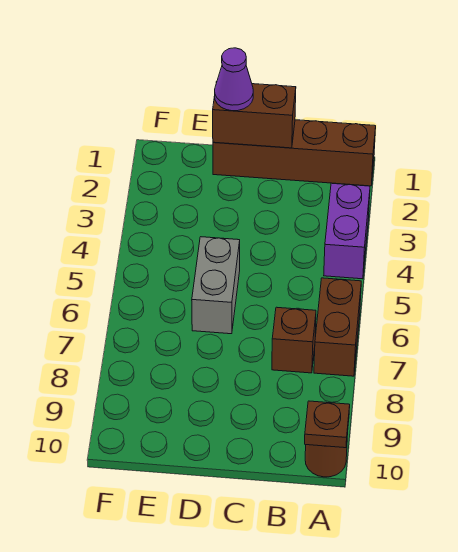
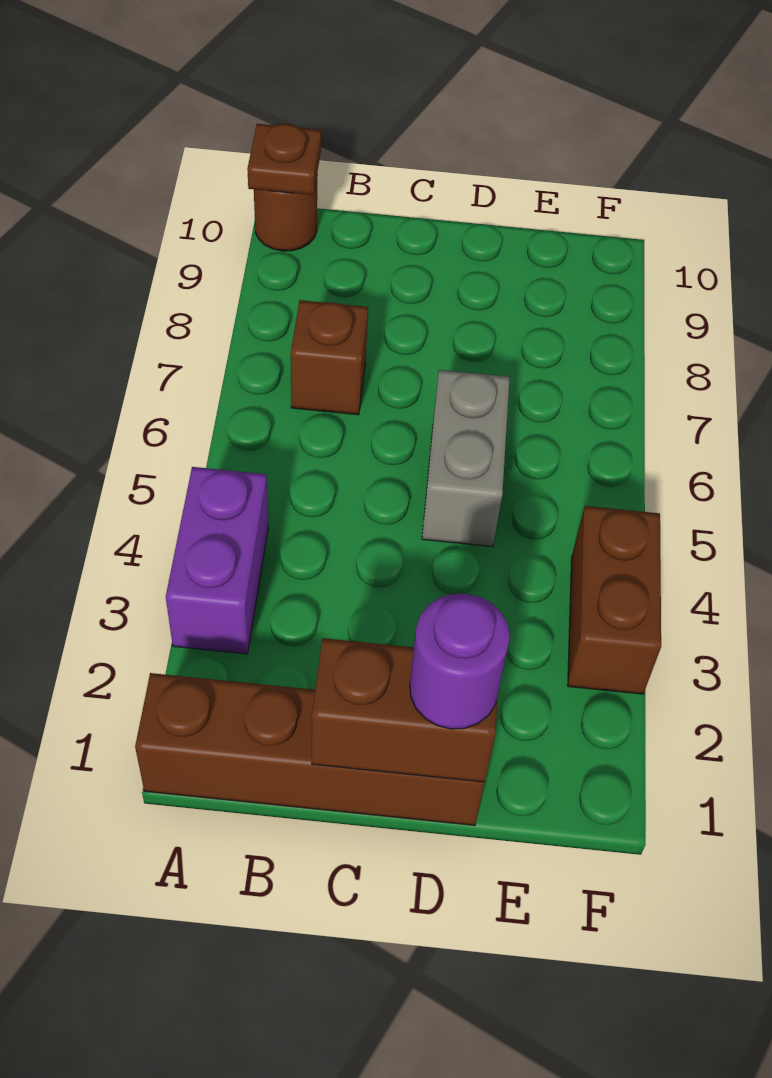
brown 1x2 brick [314,278,361,376] -> brown 1x2 brick moved to [568,506,661,694]
purple 1x1 cone [215,48,253,111] -> purple 1x1 round brick [410,594,510,729]

